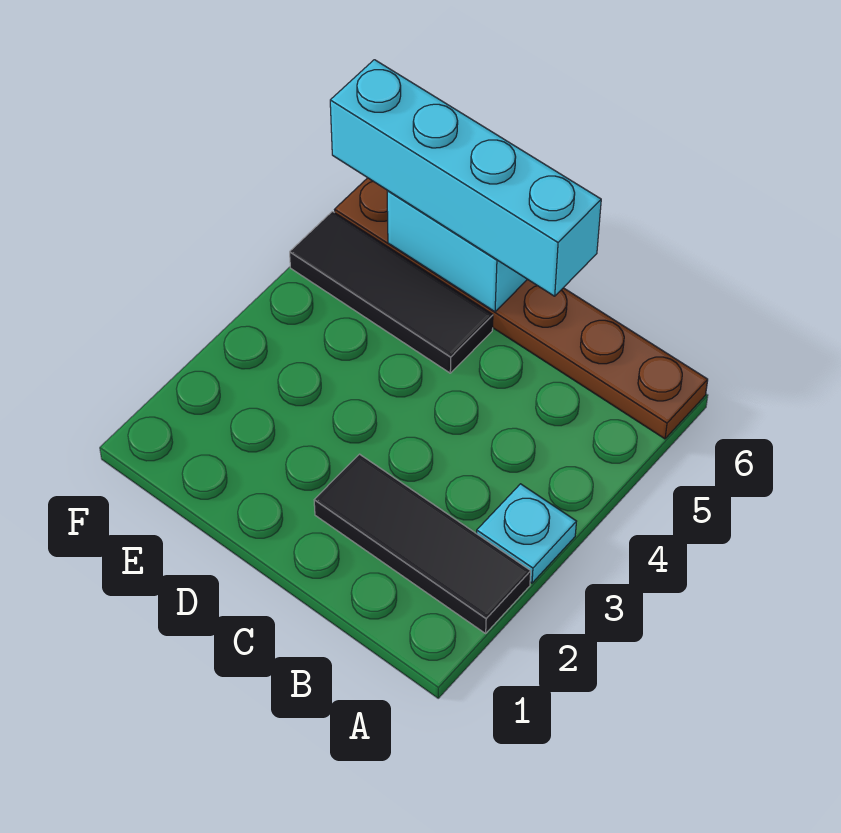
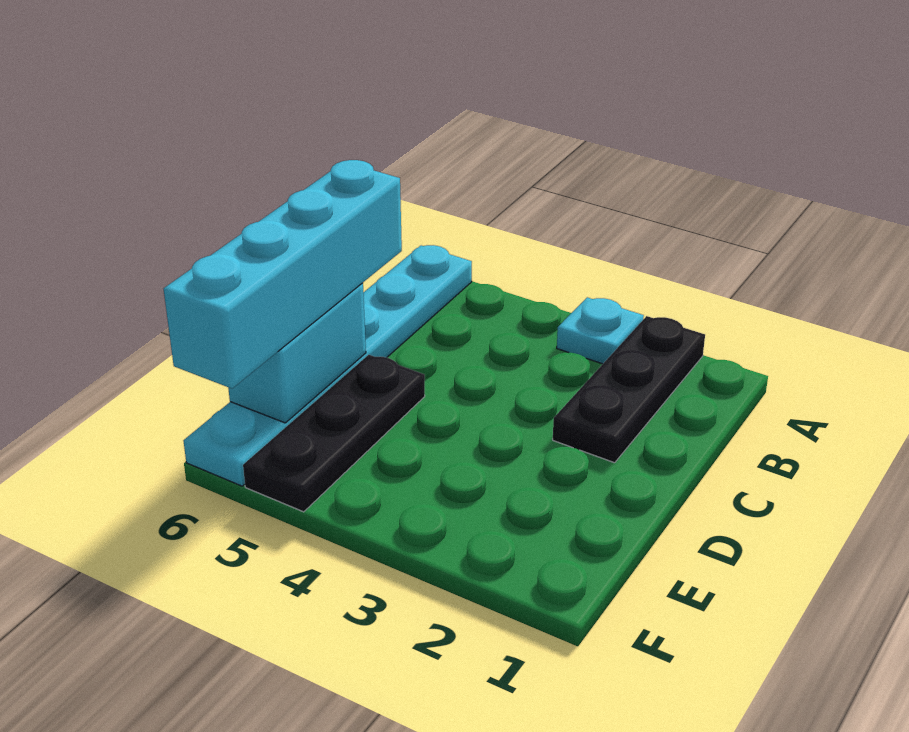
black 1x3 tile [314,454,531,633] -> black 1x3 plate [553,316,705,463]
brown 1x6 plate [335,178,708,439] -> cyan 1x6 plate [183,245,472,486]
black 1x3 tile [290,211,493,373] -> black 1x3 plate [243,355,425,512]

